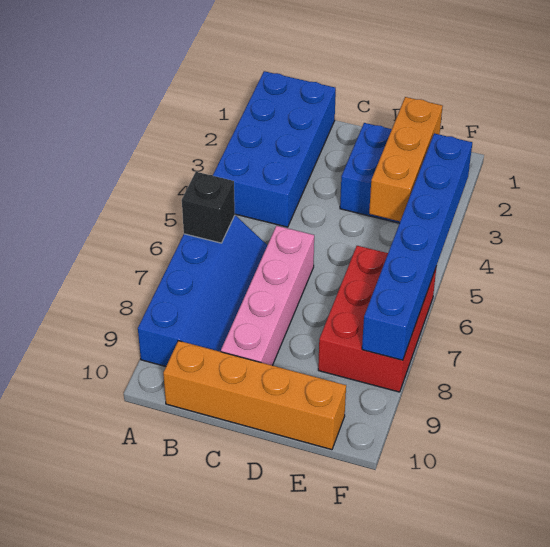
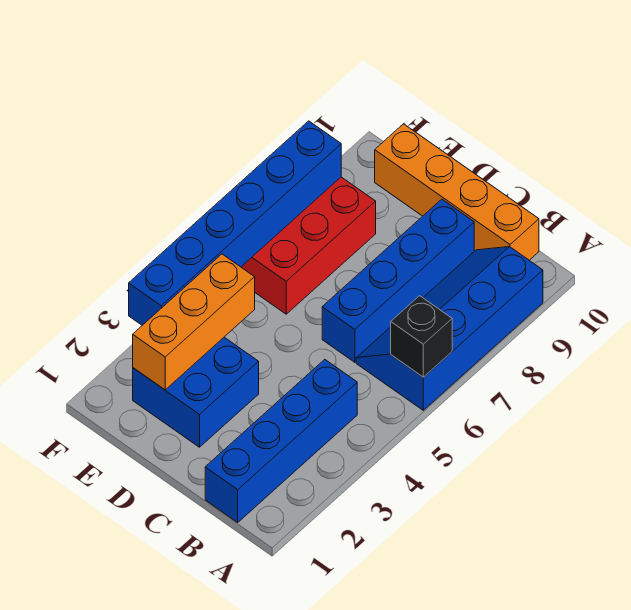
blue 2x4 brick [213,71,336,227] -> blue 1x4 brick [205,360,357,522]
pink 1x4 brick [221,226,314,366] -> blue 1x4 brick [322,199,474,362]

